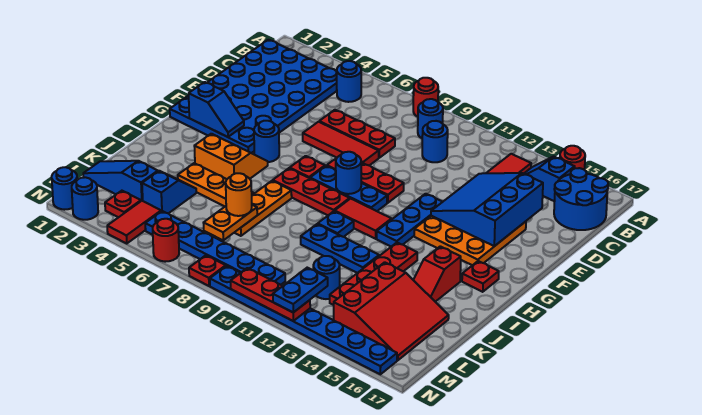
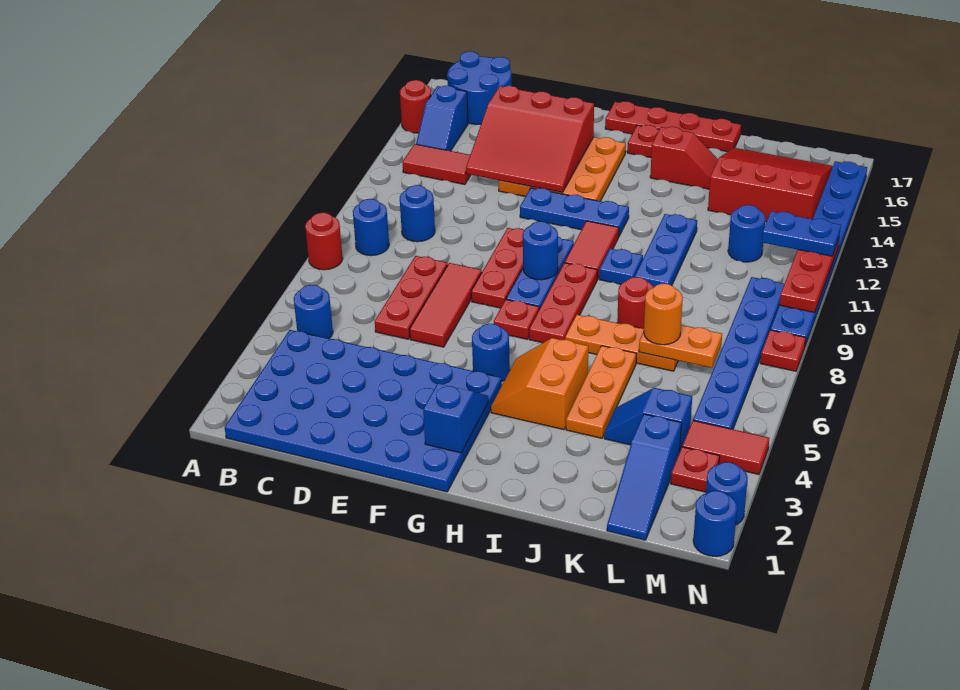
blue 3x3 slope [431,173,543,246] -> red 3x3 slope [466,86,594,192]
red 1x4 plate [330,243,417,305] -> red 1x4 plate moved to [605,101,741,152]
red 1x1 round brick [153,219,179,262] -> red 1x1 round brick moved to [617,277,653,329]

